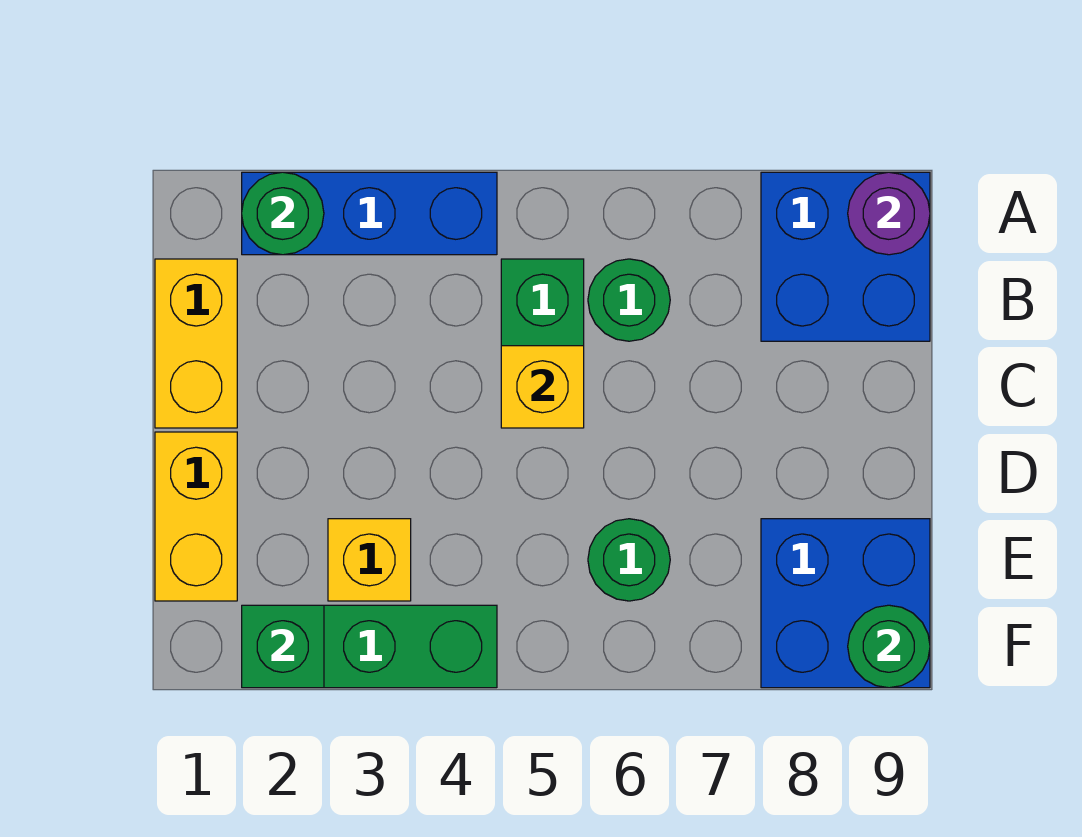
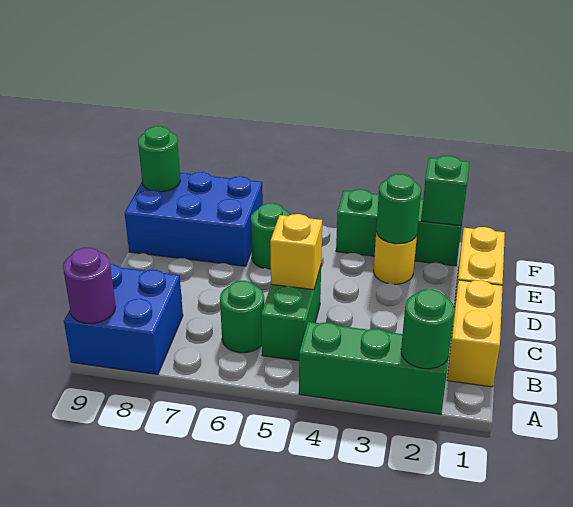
blue 1x3 brick [242,172,497,255] -> green 1x3 brick [299,322,448,414]
yellow 1x1 brick [328,519,411,601] -> yellow 1x1 round brick [374,232,417,284]
none -> green 1x1 round brick [376,174,421,244]
blue 2x2 brick [761,519,930,688] -> blue 2x3 brick [125,172,263,266]

